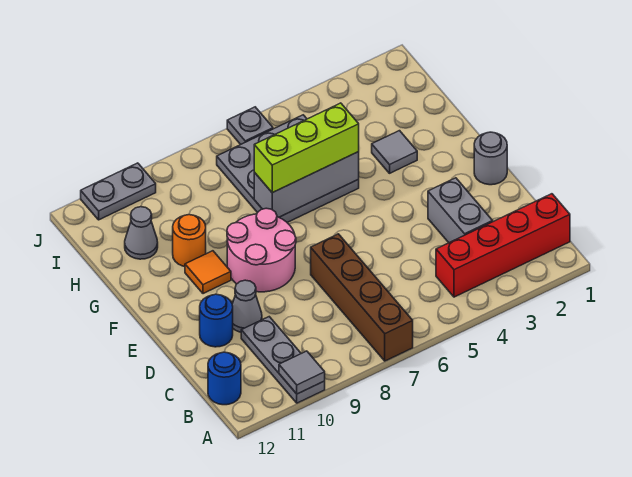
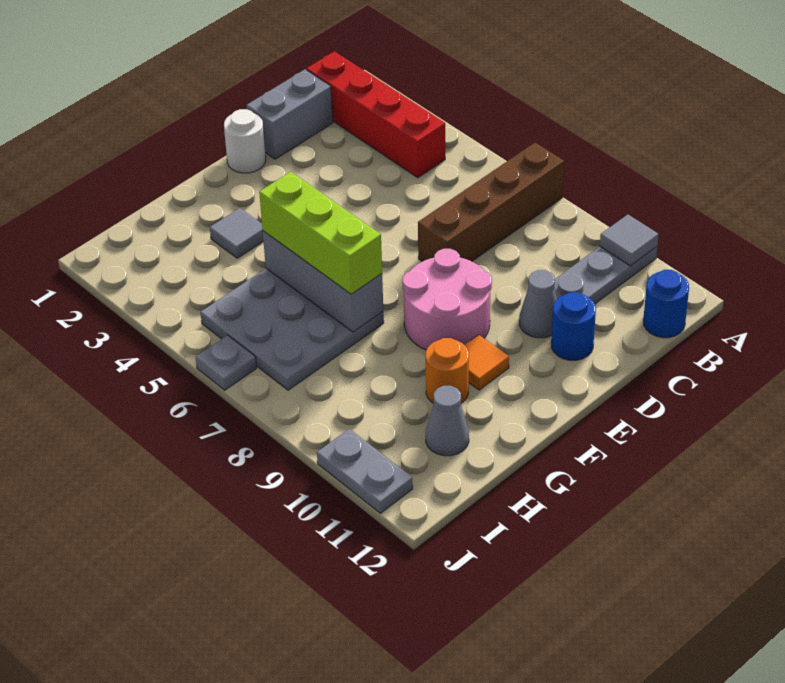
grey 1x2 brick [428,178,493,243] -> grey 1x2 brick moved to [247,69,333,159]
grey 1x1 round brick [474,132,507,185] -> white 1x1 round brick [224,109,266,173]

